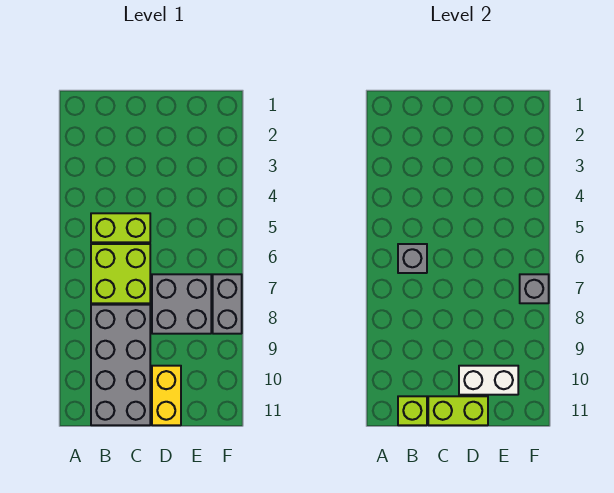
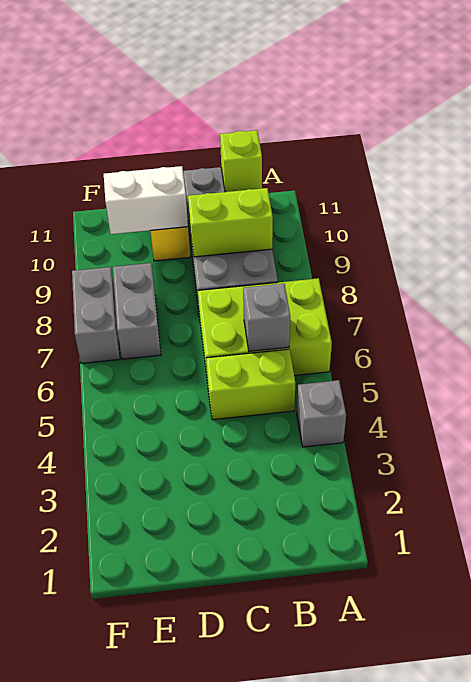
lime 2x2 brick [91,244,150,303] -> lime 2x3 brick [198,278,332,383]
lime 1x2 brick [428,396,488,425] -> lime 1x2 brick moved to [188,188,273,257]
grey 2x2 brick [152,274,211,334] -> grey 1x2 brick [113,263,161,359]
grey 1x1 brick [520,274,549,303] -> grey 1x1 brick moved to [297,380,346,447]

